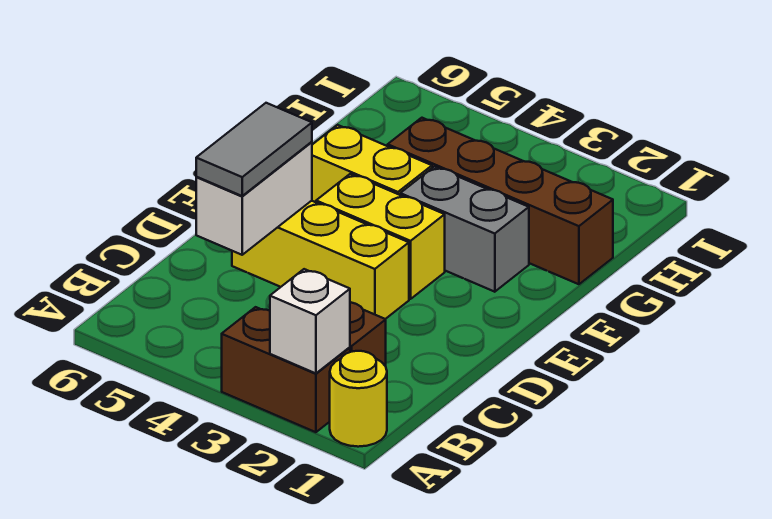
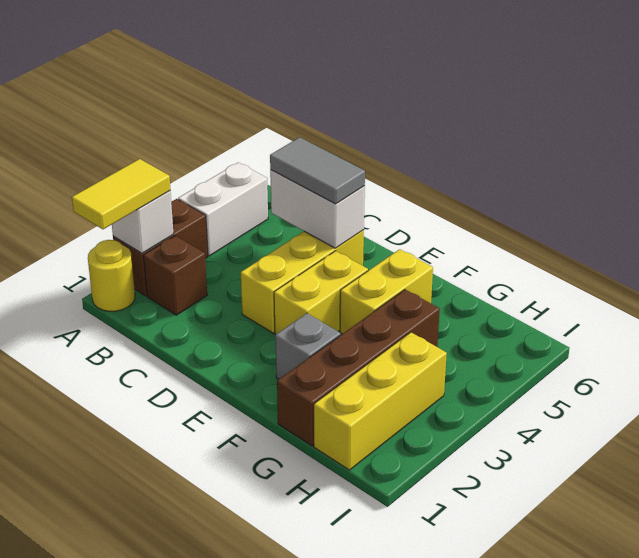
none -> yellow 1x2 tile [72,159,170,229]
none -> white 1x2 brick [178,163,268,256]
grey 1x2 brick [400,167,529,292] -> grey 1x1 brick [275,313,341,379]
none -> yellow 1x3 brick [314,332,447,470]

